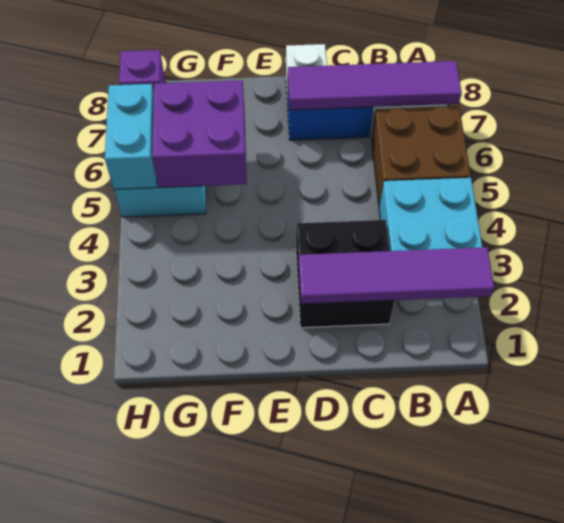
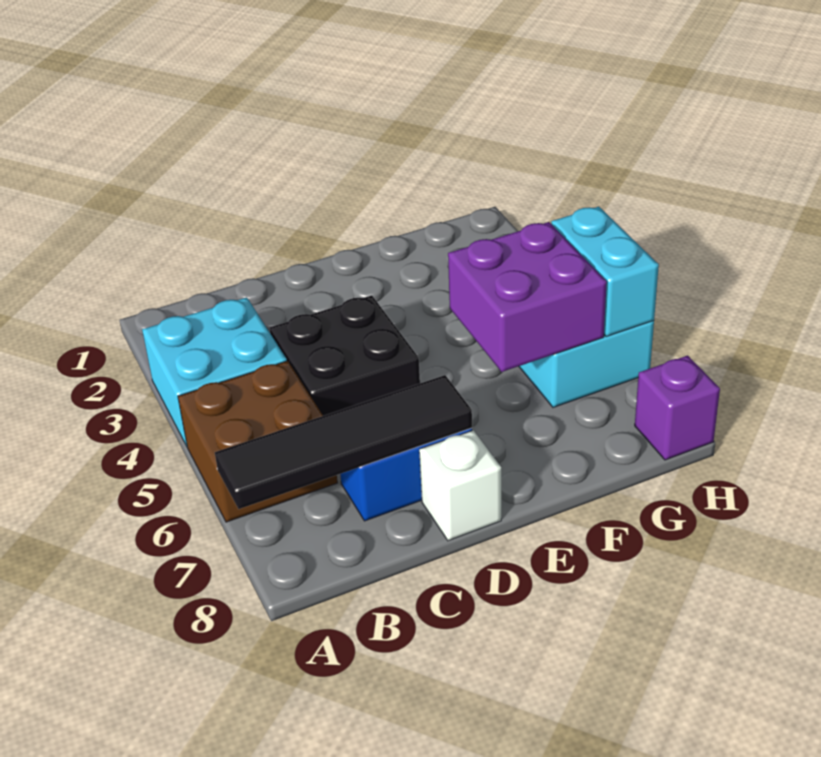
purple 1x4 tile [299,247,494,304] -> none
purple 1x4 tile [288,61,462,110] -> black 1x4 tile [215,375,472,509]
black 2x2 brick [296,220,395,328] -> black 2x2 brick moved to [270,295,420,416]

